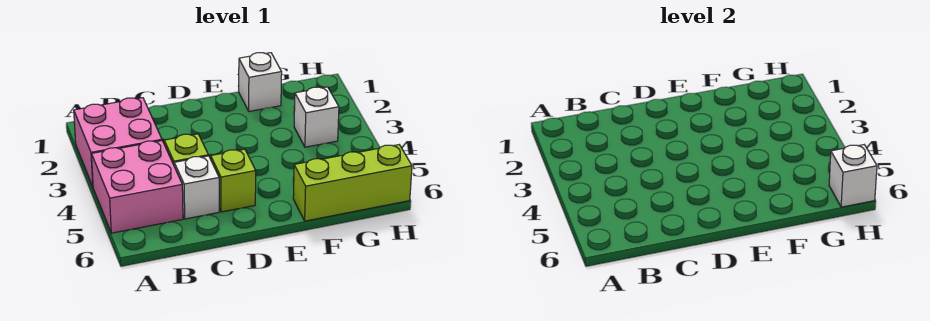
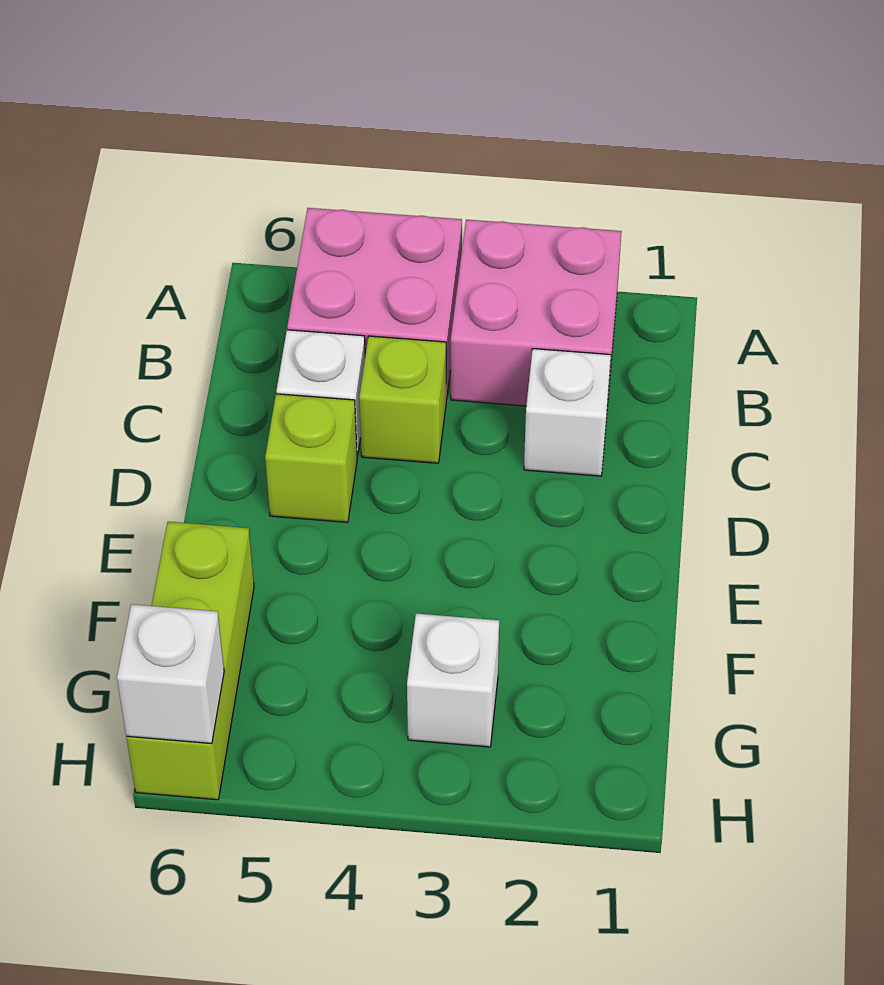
white 1x1 brick [239,53,282,111] -> white 1x1 brick moved to [524,349,611,476]

